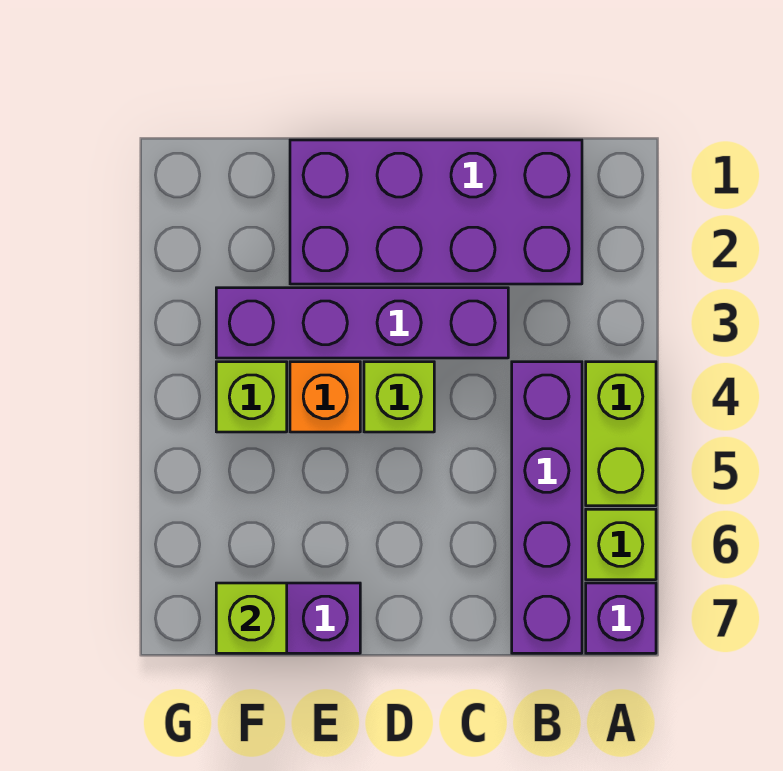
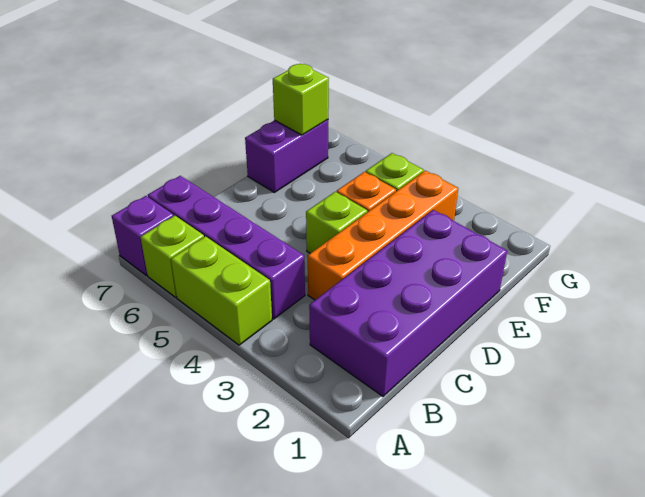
purple 1x4 brick [216,288,508,358] -> orange 1x4 brick [308,171,458,300]

